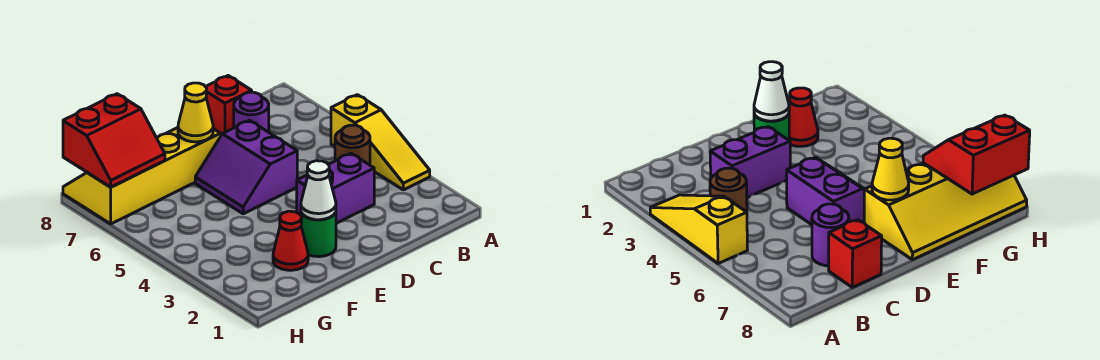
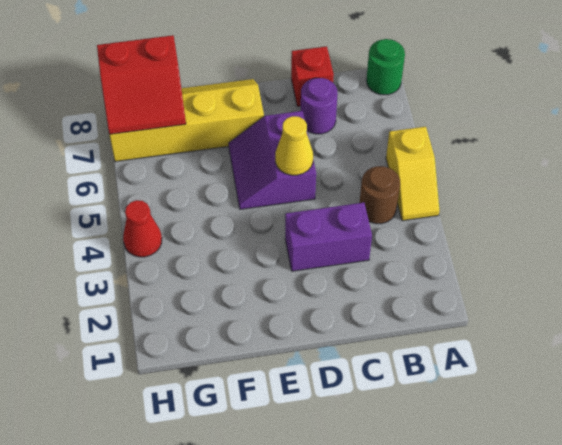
yellow 1x3 slope [331,95,430,190] -> yellow 1x2 slope [386,127,440,221]
green 1x1 round brick [301,212,336,257] -> green 1x1 round brick moved to [366,39,405,95]
white 1x1 cone [301,161,336,220] -> none
yellow 1x1 cone [178,83,213,142] -> yellow 1x1 cone moved to [275,116,313,175]
red 1x1 cone [273,211,308,270] -> red 1x1 cone moved to [123,200,162,257]

